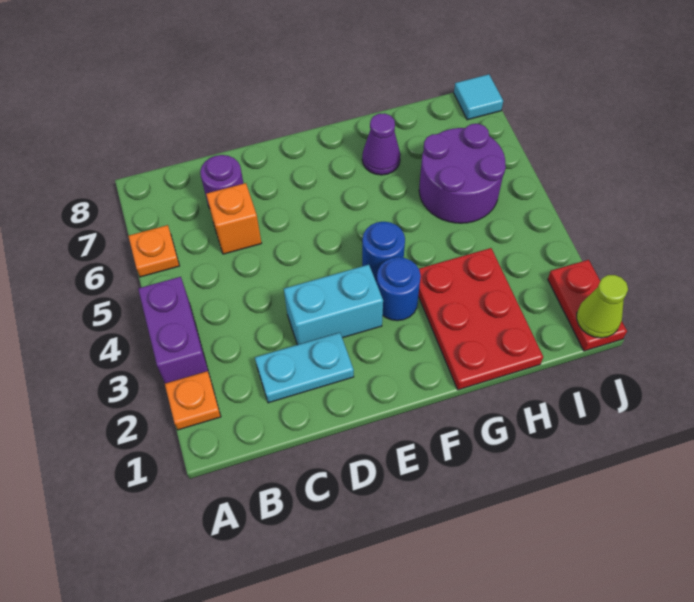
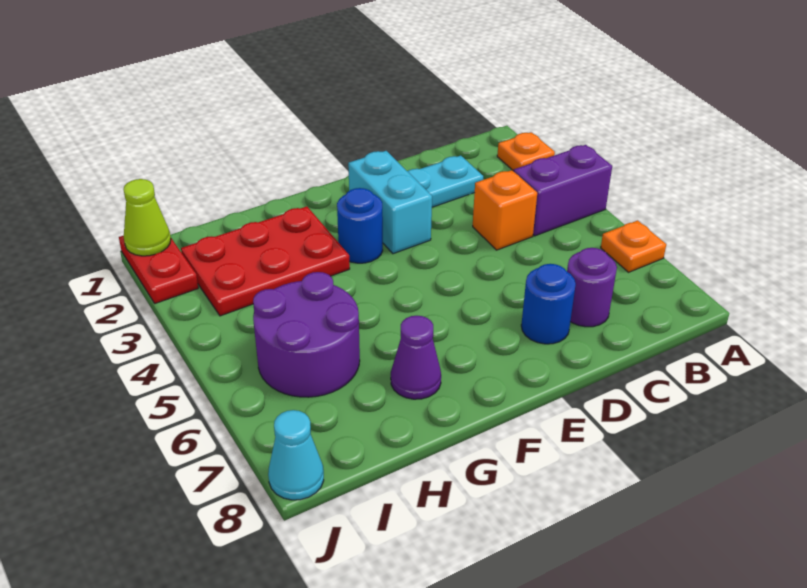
purple 1x2 brick [138,277,209,383] -> purple 1x2 brick turned to [514,145,612,236]
orange 1x1 brick [206,183,261,254] -> orange 1x1 brick moved to [473,170,537,250]
cyan 1x2 brick [284,265,383,345] -> cyan 1x2 brick turned to [348,151,432,254]
blue 1x1 round brick [362,222,405,283] -> blue 1x1 round brick moved to [521,264,576,344]
red 2x3 plate [418,248,543,390] -> red 2x3 plate turned to [181,207,350,316]
cyan 1x1 tile [454,74,503,120] -> cyan 1x1 cone [268,410,324,500]

